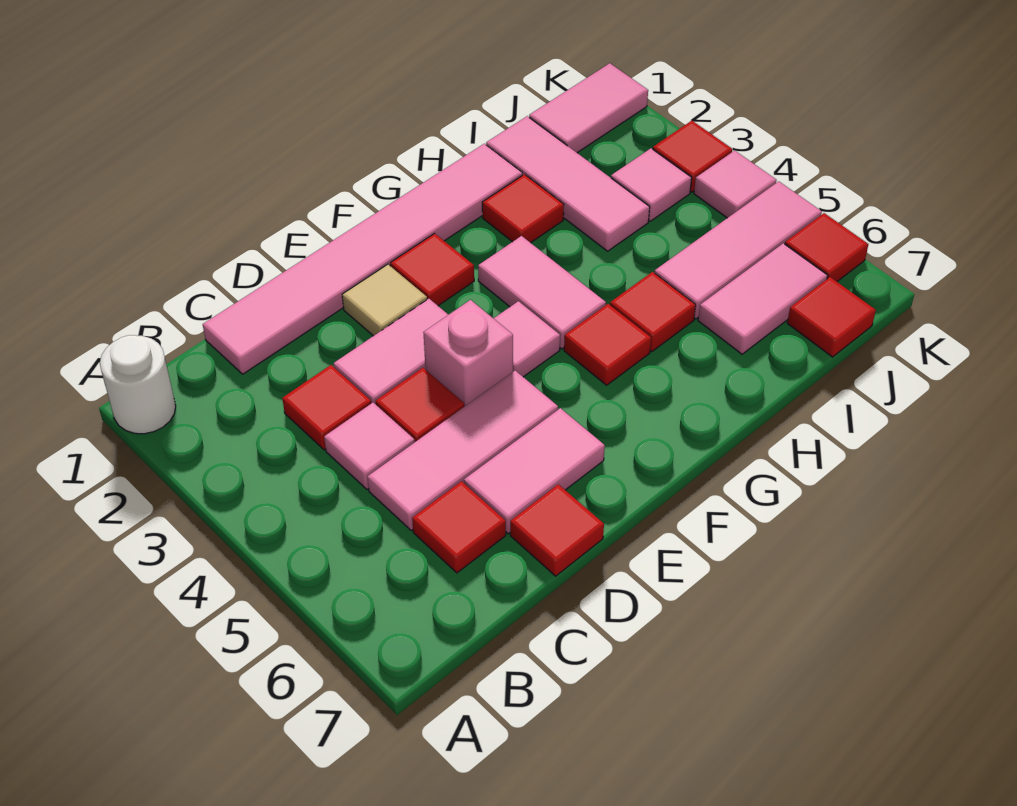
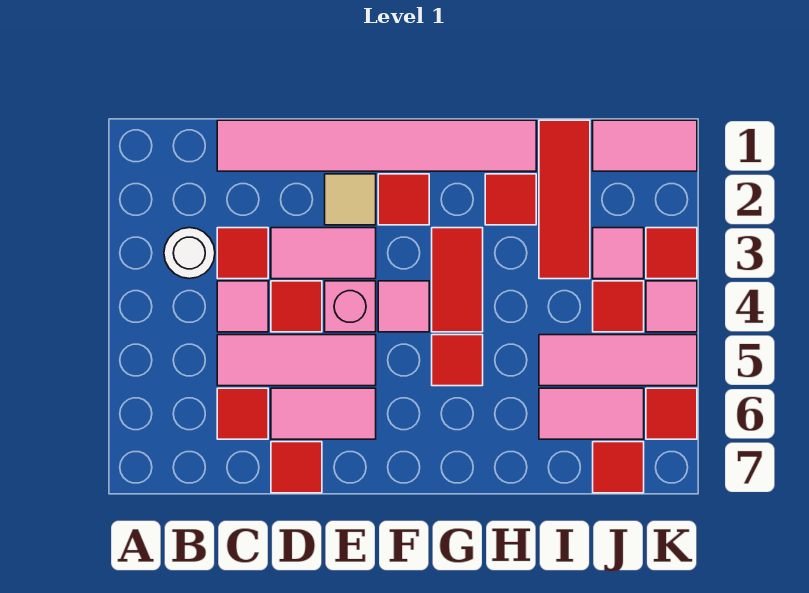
white 1x1 round brick [100,335,176,434] -> white 1x1 round brick moved to [164,228,215,279]
pink 1x2 tile [478,236,606,349] -> red 1x2 tile [432,228,483,332]
red 1x1 tile [610,272,696,352] -> red 1x1 tile moved to [593,281,644,332]
pink 1x3 tile [486,116,650,251] -> red 1x3 tile [539,120,590,279]

